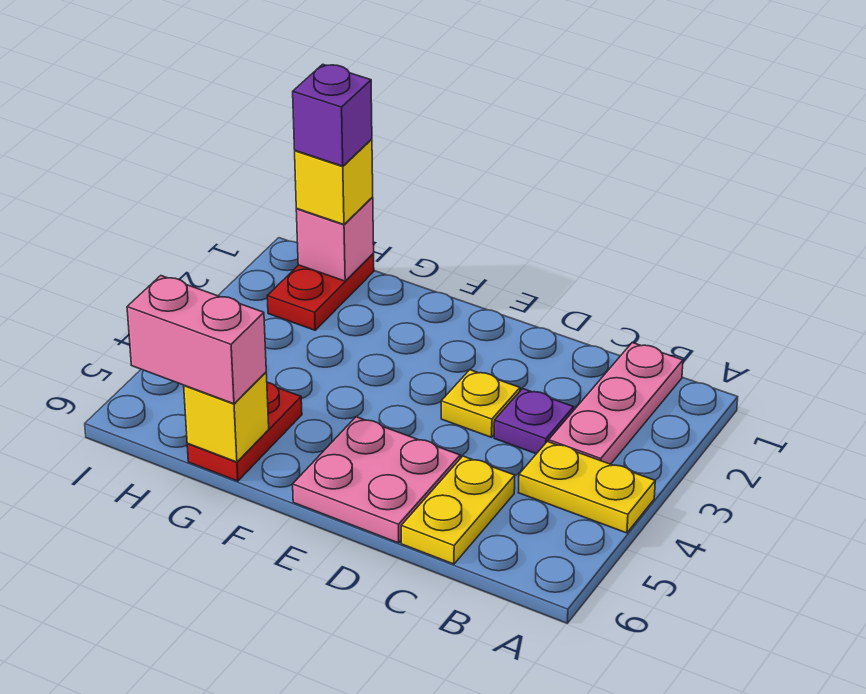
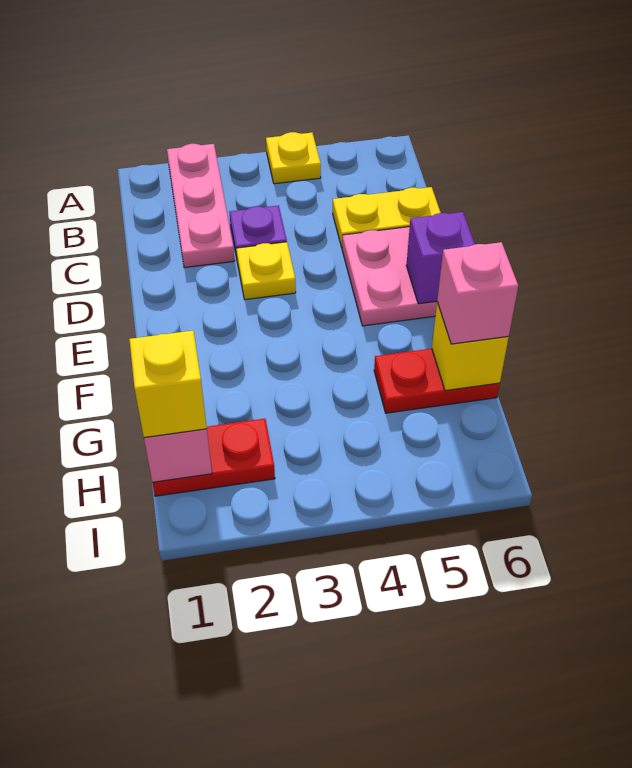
yellow 1x2 plate [518,441,655,533] -> yellow 1x1 plate [266,132,321,184]
pink 1x3 plate [549,343,683,464] -> pink 1x3 plate turned to [167,144,234,268]
pink 1x2 brick [127,276,266,404] -> pink 1x1 brick [437,242,518,344]
purple 1x1 brick [293,64,372,166] -> purple 1x1 brick moved to [406,212,475,304]

